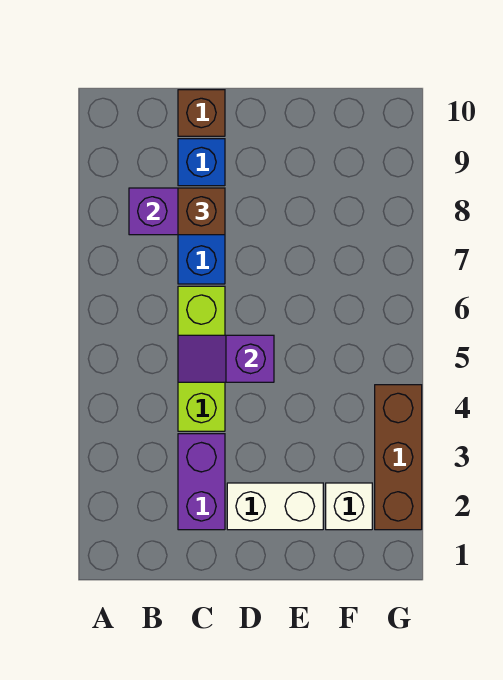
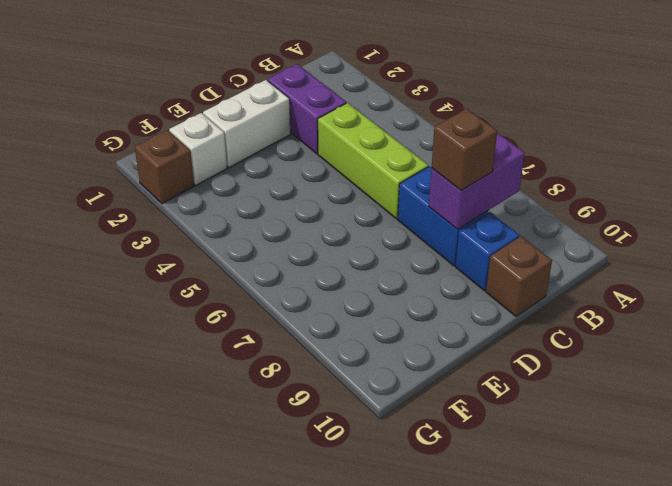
purple 1x2 slope [178,335,274,382] -> none
brown 1x3 brick [375,385,422,530] -> brown 1x1 brick [135,130,194,204]

